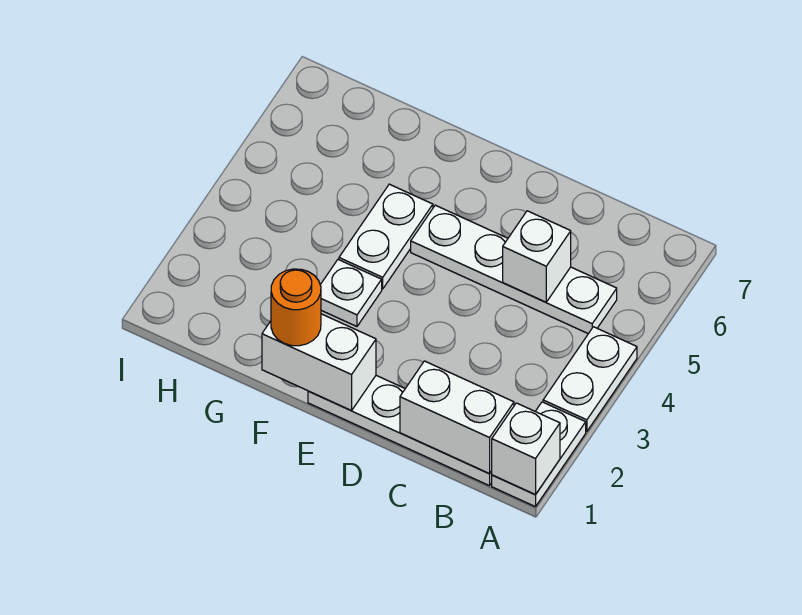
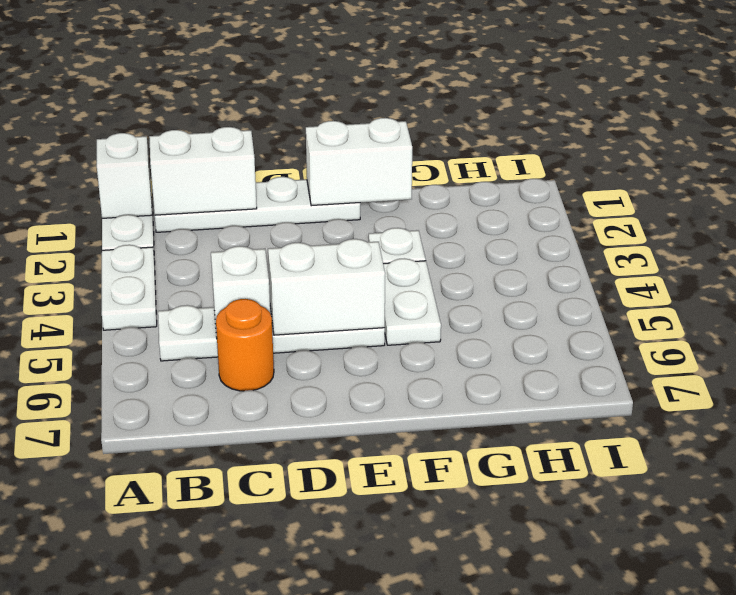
none -> white 1x2 brick [268,239,385,335]
orange 1x1 round brick [271,269,321,346] -> orange 1x1 round brick moved to [216,299,274,391]

